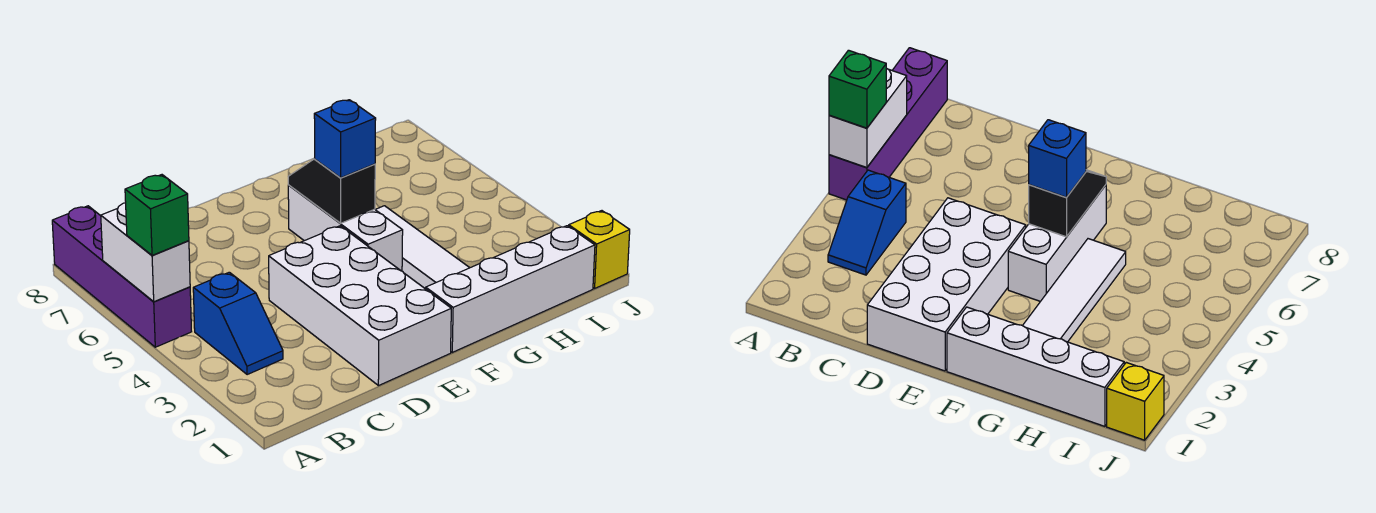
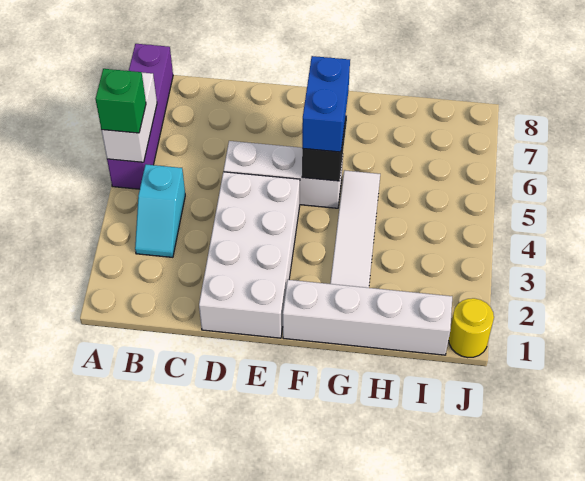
blue 1x2 slope [193,272,283,375] -> cyan 1x2 slope [135,164,185,257]
white 1x3 brick [288,185,403,271] -> white 1x3 brick turned to [224,141,343,208]
blue 1x1 brick [314,100,376,178] -> blue 1x2 brick [302,56,350,152]
yellow 1x1 brick [569,211,630,288] -> yellow 1x1 round brick [449,298,494,358]

